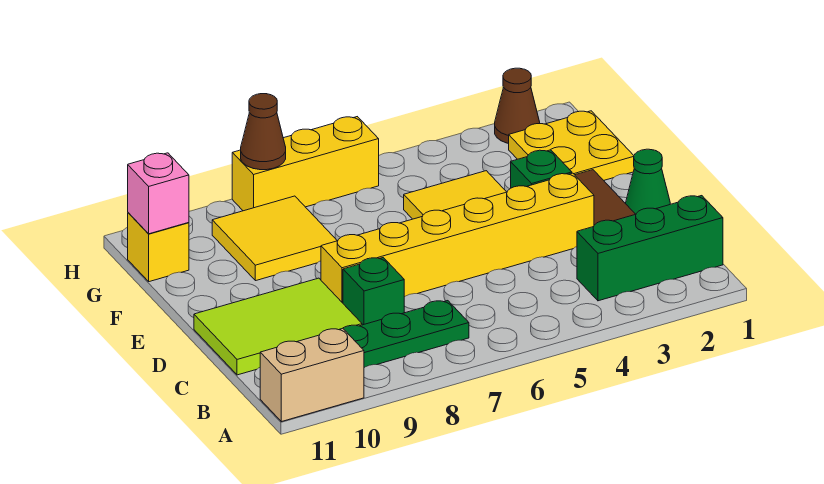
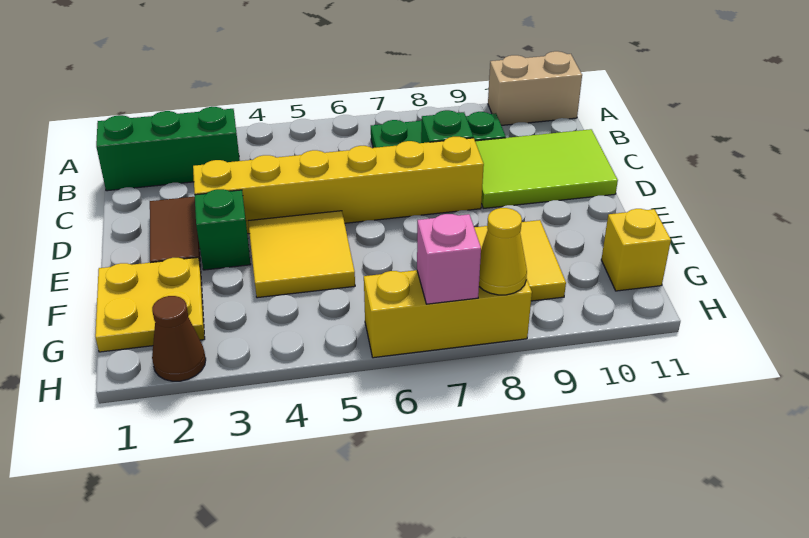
green 1x1 cone [625,149,670,214] -> none
pink 1x1 brick [128,153,189,234] -> pink 1x1 brick moved to [417,214,481,304]
brown 1x1 cone [241,94,286,170] -> yellow 1x1 cone [479,208,527,295]

